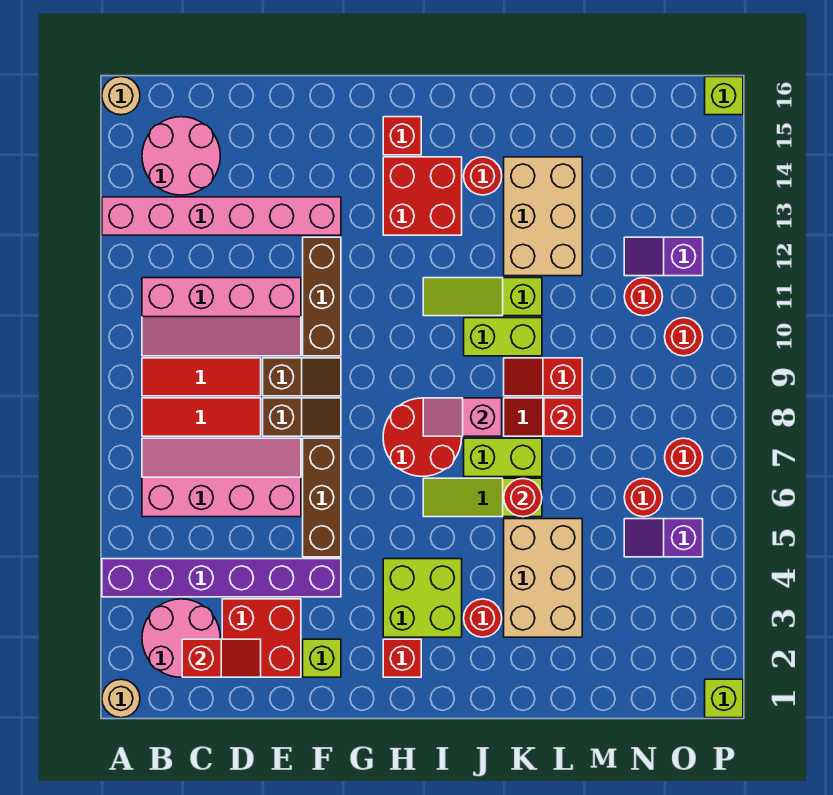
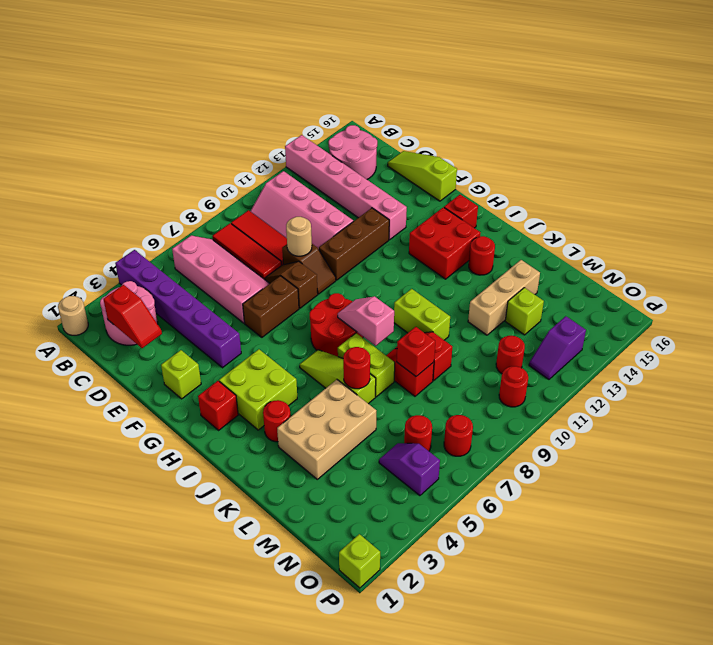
tan 1x1 round brick [102,77,140,115] -> tan 1x1 round brick moved to [286,217,312,256]
red 2x2 brick [222,599,301,677] -> none
brown 1x2 slope [263,398,341,436] -> brown 1x2 slope turned to [265,262,318,308]
brown 1x3 brick [303,438,341,557] -> brown 1x2 brick [243,276,299,337]
lime 1x3 slope [423,278,542,316] -> lime 1x3 slope moved to [388,151,457,201]
tan 2x3 brick [504,157,582,276] -> tan 1x3 brick [468,260,540,335]
purple 1x2 slope [624,237,703,276] -> purple 1x2 slope turned to [529,316,586,379]
lime 1x1 brick [705,77,743,115] -> lime 1x1 brick moved to [505,288,544,335]

